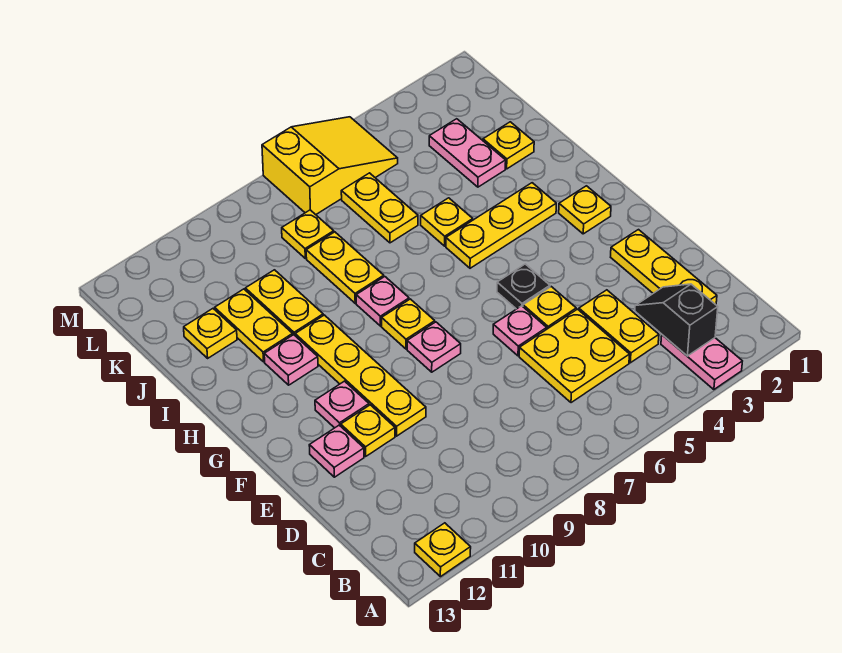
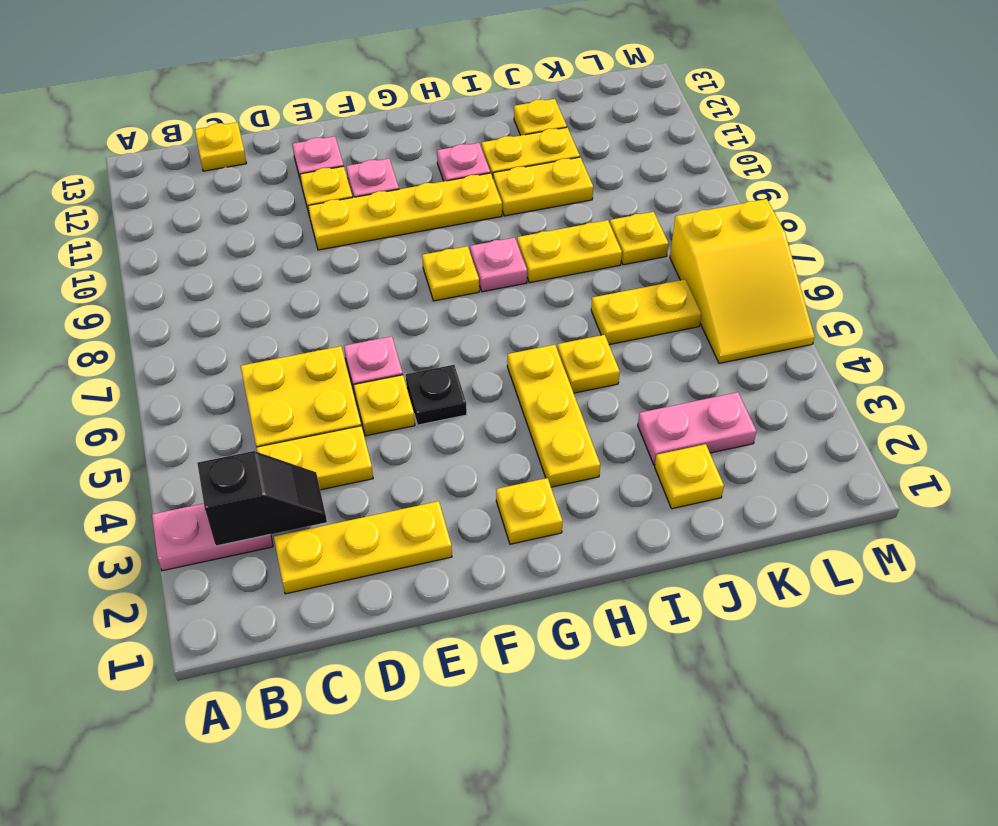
yellow 1x1 plate [415,523,471,577] -> yellow 1x1 plate moved to [195,122,246,171]
pink 1x1 plate [407,322,461,372] -> none

